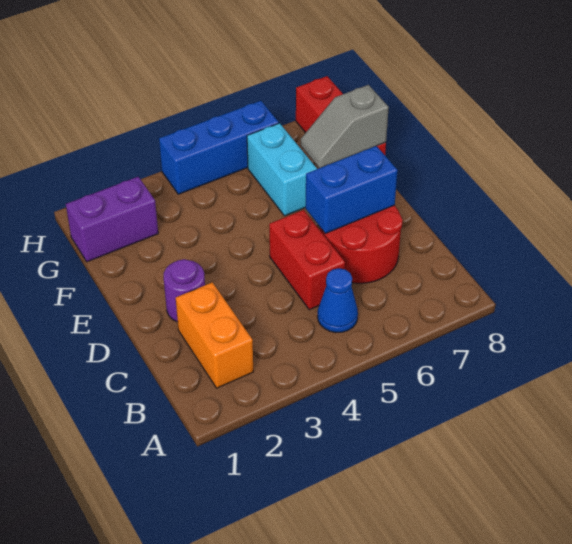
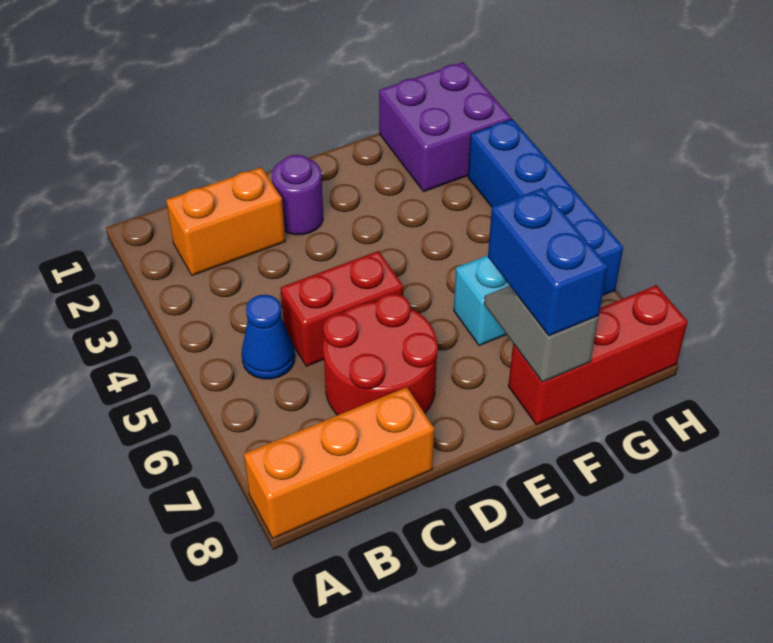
none -> orange 1x3 brick [244,387,434,538]
blue 1x2 brick [305,146,398,234] -> blue 1x2 brick moved to [488,188,608,336]
purple 1x2 brick [66,177,158,262] -> purple 2x2 brick [379,62,511,192]
blue 1x3 brick [159,101,279,194] -> blue 1x4 brick [468,119,623,295]

